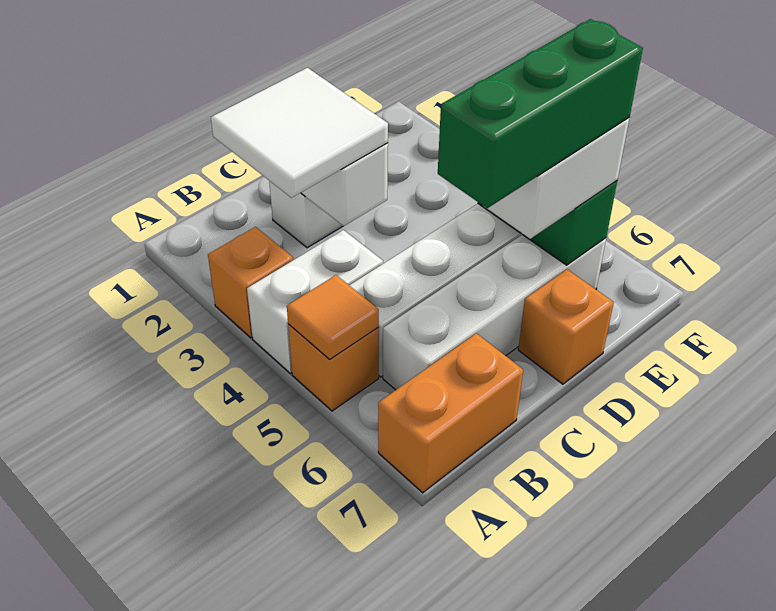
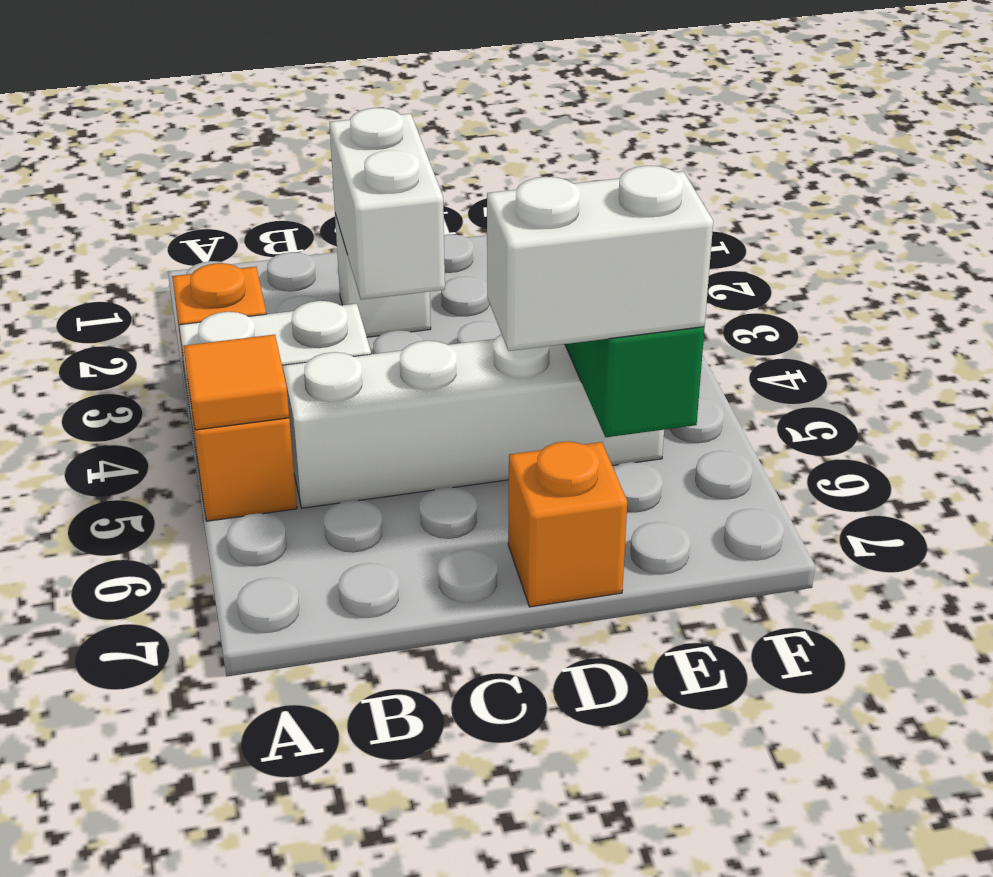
orange 1x2 brick [378,333,523,493] -> none
white 2x2 tile [211,68,388,198] -> none
white 1x4 brick [383,235,606,390] -> none
green 1x3 brick [438,19,643,208] -> none

